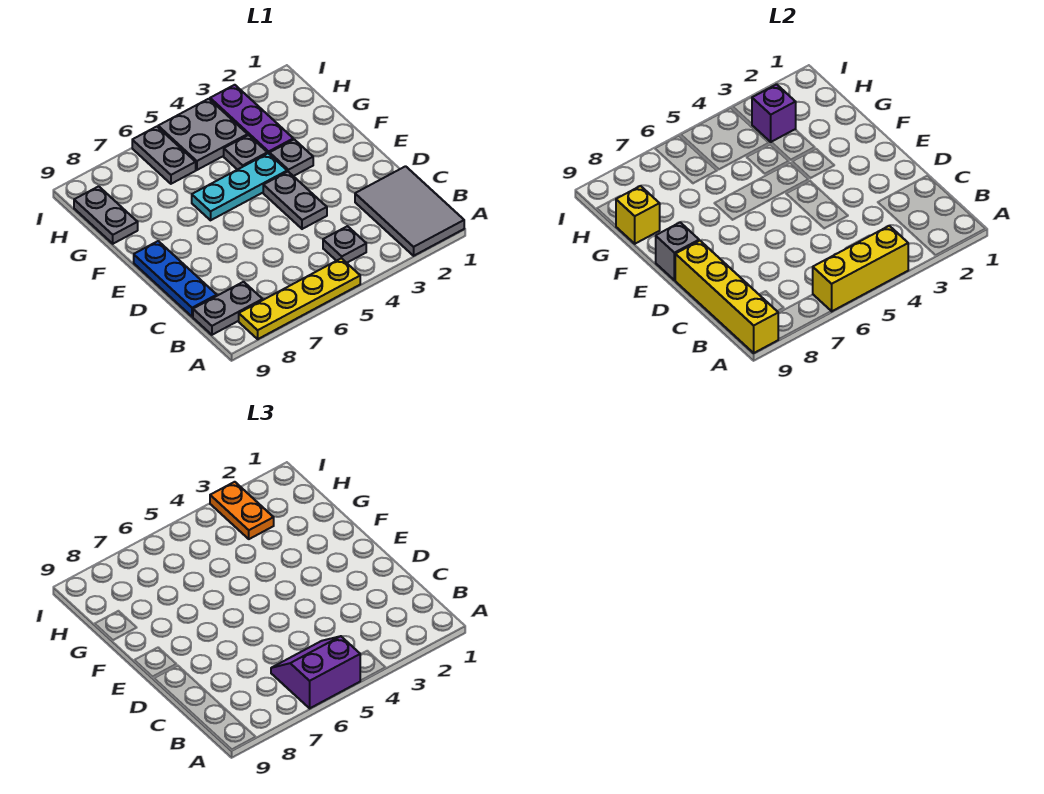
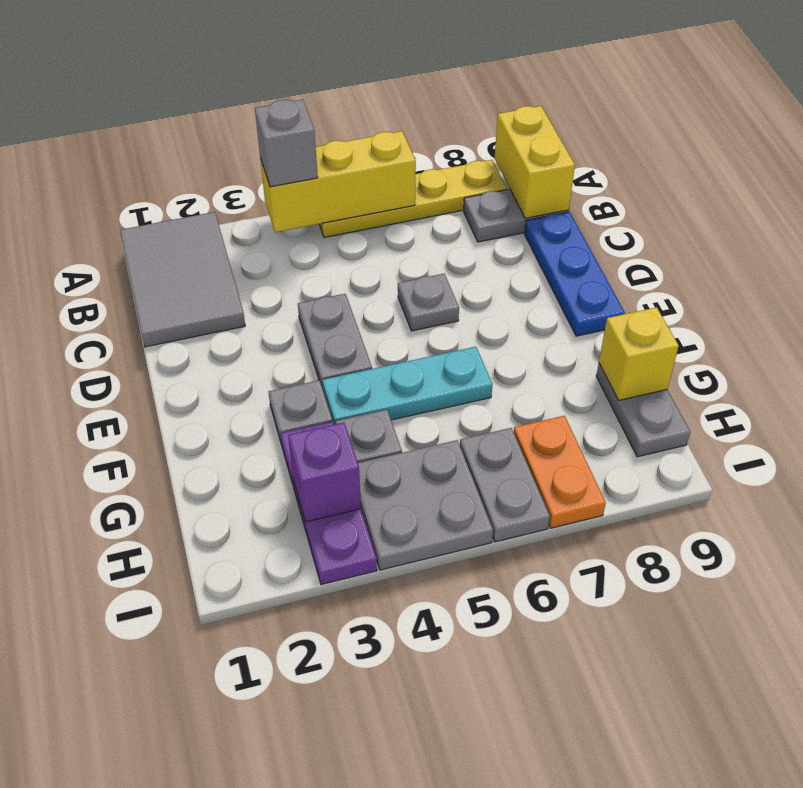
purple 2x2 slope [271,636,360,708] -> none
yellow 1x4 brick [675,241,778,353] -> yellow 1x2 brick [495,106,575,218]
grey 1x1 plate [323,226,366,263] -> grey 1x1 plate moved to [398,274,459,331]
grey 1x1 brick [656,222,699,280] -> grey 1x1 brick moved to [255,100,318,187]
orange 1x2 plate [210,482,274,539] -> orange 1x2 plate moved to [514,416,606,528]

